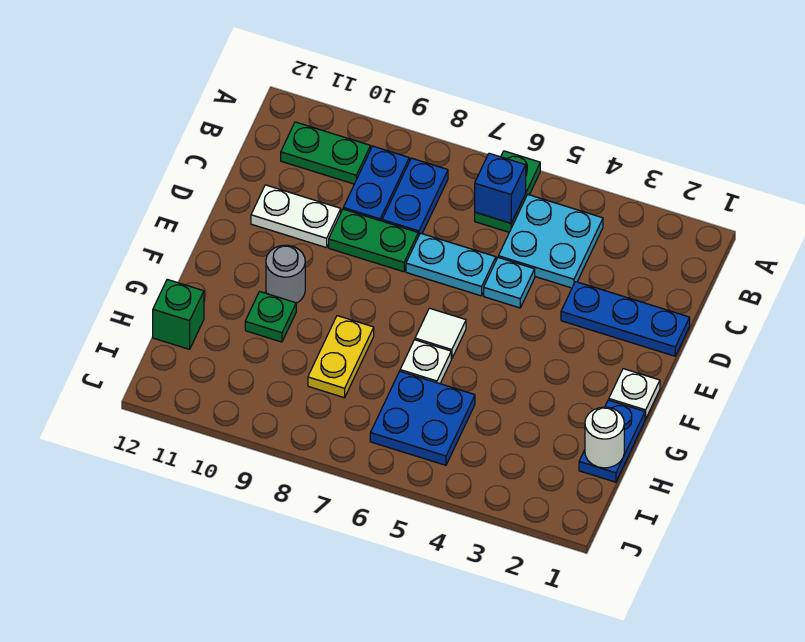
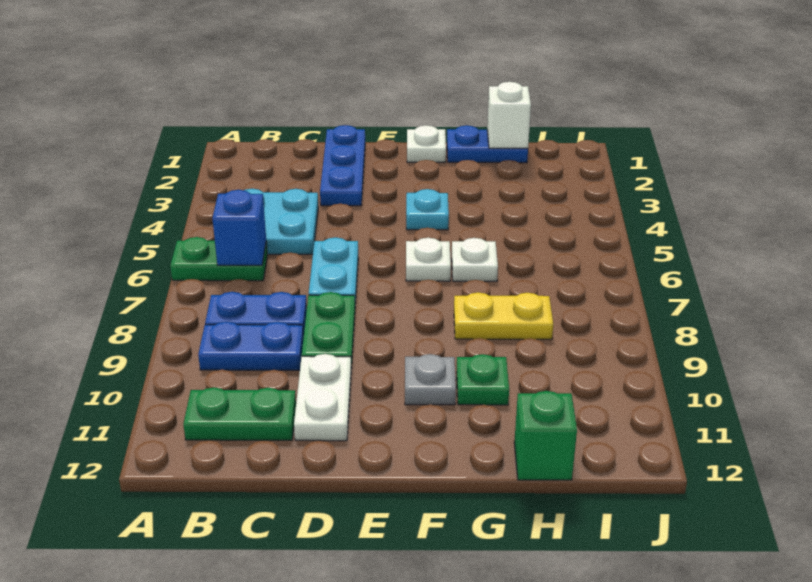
green 1x2 plate [281,122,371,184] -> green 1x2 plate turned to [183,387,296,440]
cyan 1x1 plate [484,258,535,308] -> cyan 1x1 plate moved to [406,189,449,230]
white 1x1 tile [415,308,466,359] -> white 1x1 plate [406,238,451,281]
grey 1x1 round brick [266,245,305,303] -> grey 1x1 plate [405,354,456,405]
white 1x1 round brick [585,407,624,468] -> white 1x1 brick [487,82,531,148]
blue 2x2 plate [370,371,475,465] -> none

